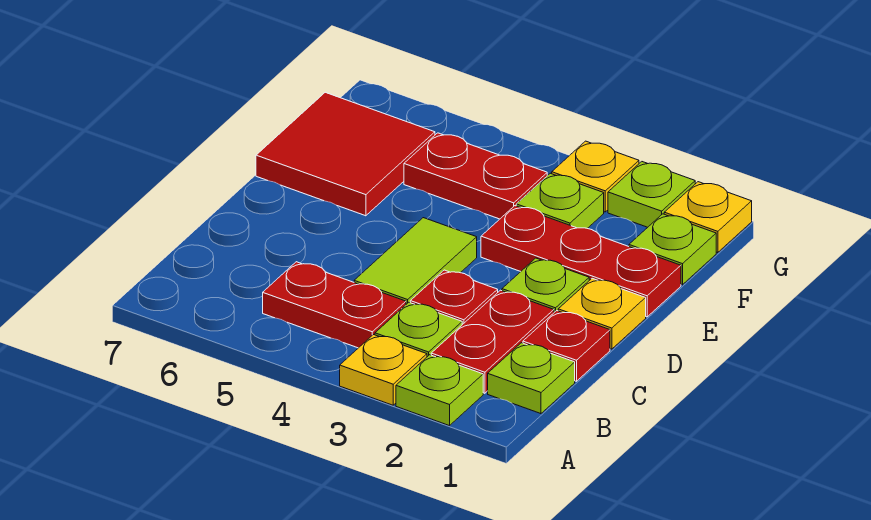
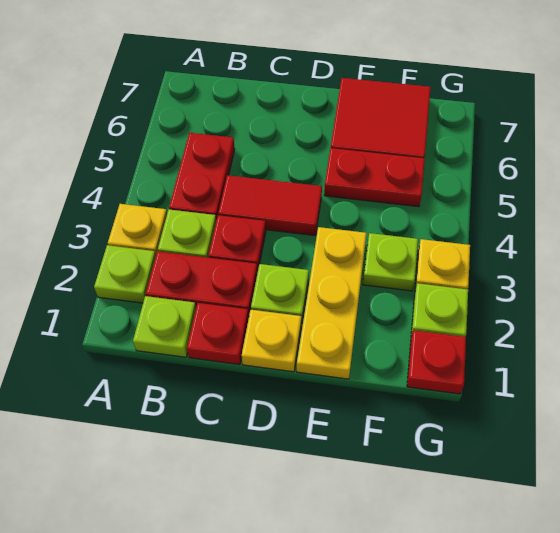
lime 1x2 tile [354,218,477,304] -> red 1x2 tile [218,175,322,236]
red 1x3 plate [481,206,681,317] -> yellow 1x3 plate [297,227,367,379]
lime 1x1 plate [629,214,716,285] -> none
red 1x2 plate [404,133,547,219] -> red 1x2 plate turned to [324,148,425,207]
yellow 1x1 plate [664,182,752,253] -> red 1x1 plate [407,330,466,394]

